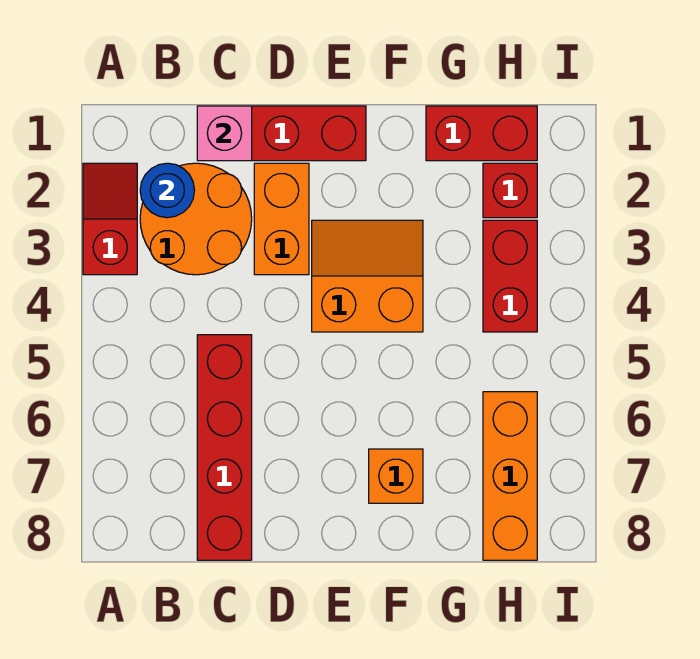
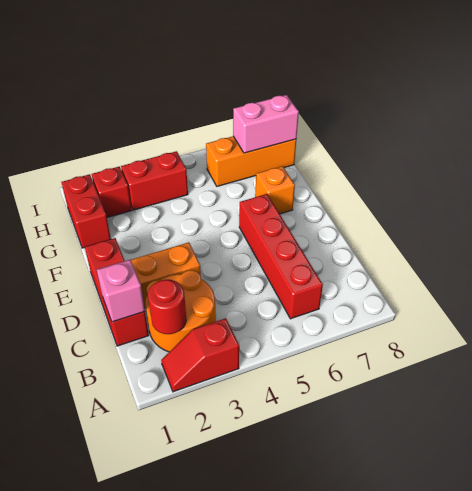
blue 1x1 round brick [140,163,195,218] -> red 1x1 round brick [148,280,186,334]
red 1x4 brick [197,335,252,560] -> red 1x4 brick turned to [239,194,323,319]
orange 2x2 slope [312,220,423,332] -> none
none -> pink 1x2 brick [233,95,299,153]

